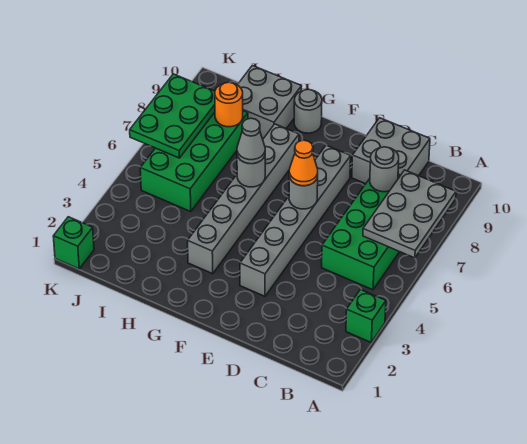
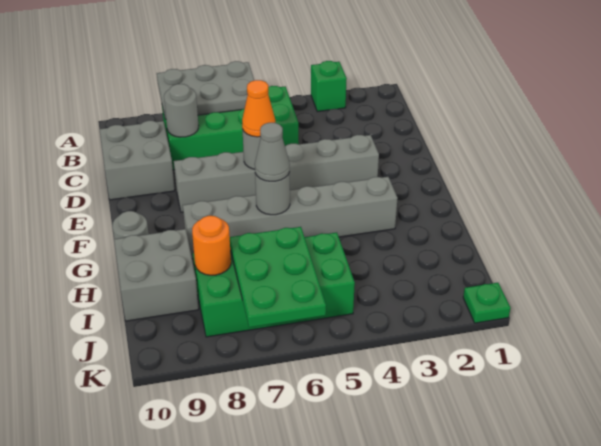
green 2x3 plate [130,74,215,158] -> green 2x3 plate turned to [230,227,326,328]
green 1x1 brick [53,217,94,269] -> green 1x1 plate [463,283,510,323]

